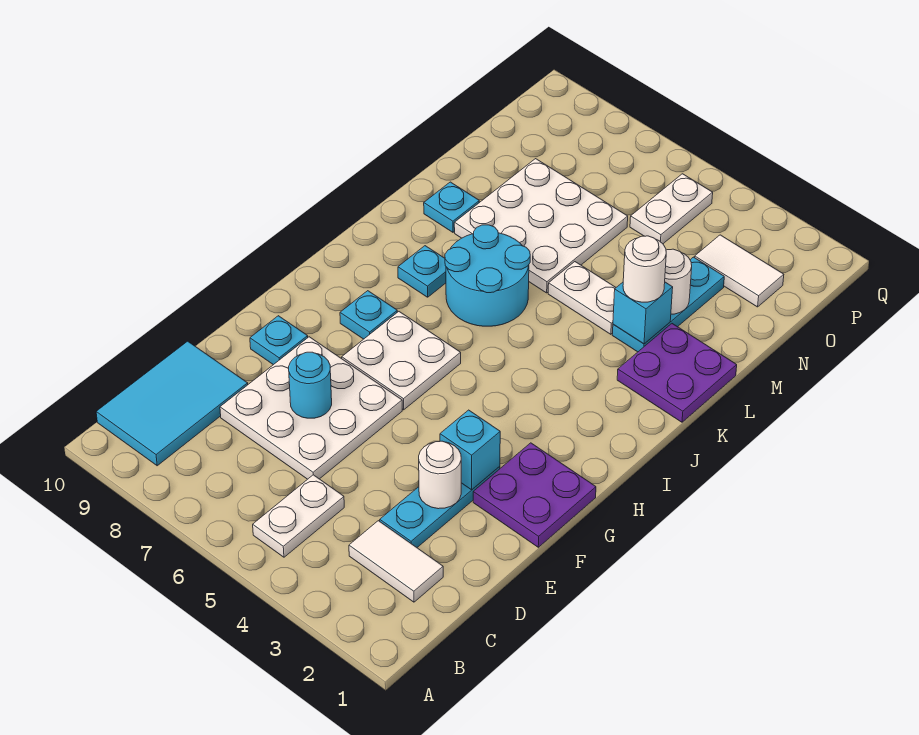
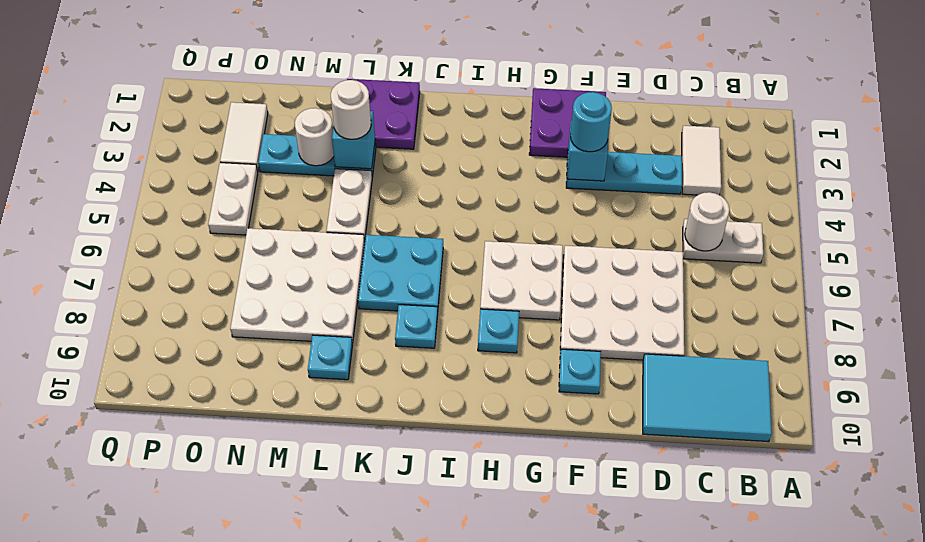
white 1x1 round brick [419,441,461,509] -> white 1x1 round brick moved to [685,192,729,251]
cyan 1x1 round brick [289,352,332,418] -> cyan 1x1 round brick moved to [570,92,612,152]
cyan 2x2 round brick [445,225,530,326] -> cyan 2x2 plate [358,235,443,312]
white 1x2 plate [630,174,713,244] -> white 1x2 plate turned to [208,163,258,235]

